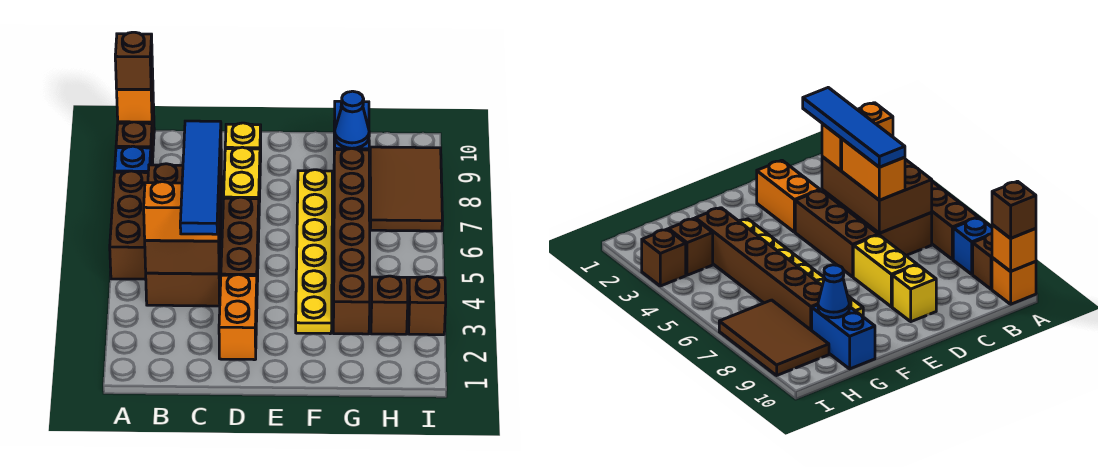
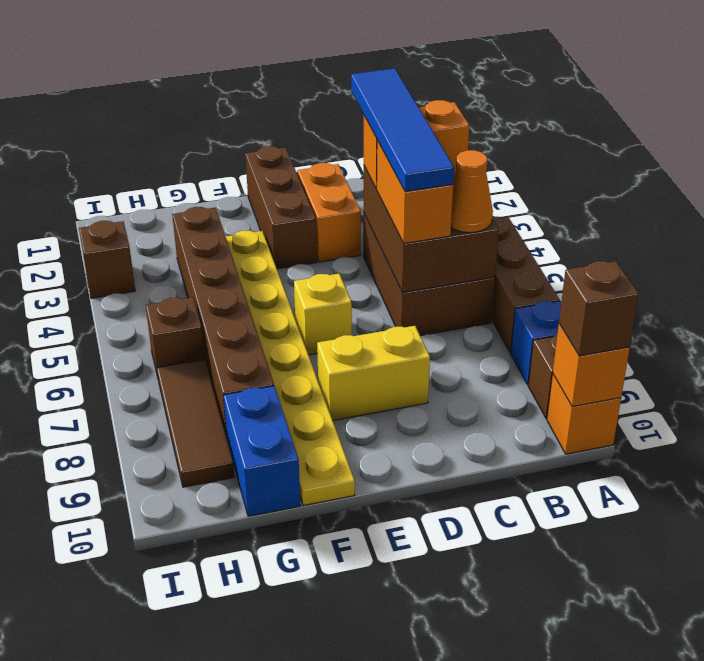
none -> orange 1x1 cone [451,150,493,233]
brown 1x3 brick [221,197,259,282] -> brown 1x3 brick moved to [245,146,317,269]
yellow 1x2 brick [224,147,260,202] -> yellow 1x2 brick turned to [317,326,430,420]
yellow 1x1 brick [225,123,261,162] -> yellow 1x1 brick moved to [294,274,352,355]
yellow 1x6 plate [296,170,332,334] -> yellow 1x8 plate [226,231,355,506]
blue 1x1 cone [335,91,369,148] -> none
brown 1x1 brick [371,276,408,334] -> brown 1x1 brick moved to [146,297,205,377]
brown 2x3 tile [370,147,442,231] -> brown 1x3 tile [157,359,234,487]

